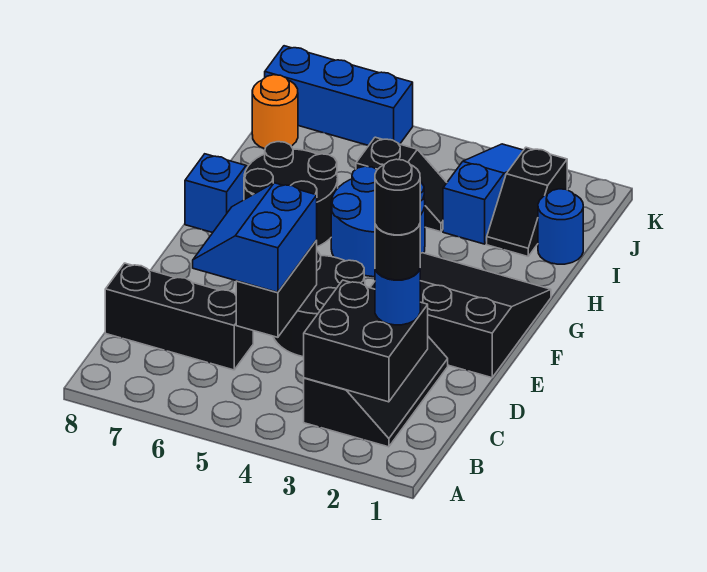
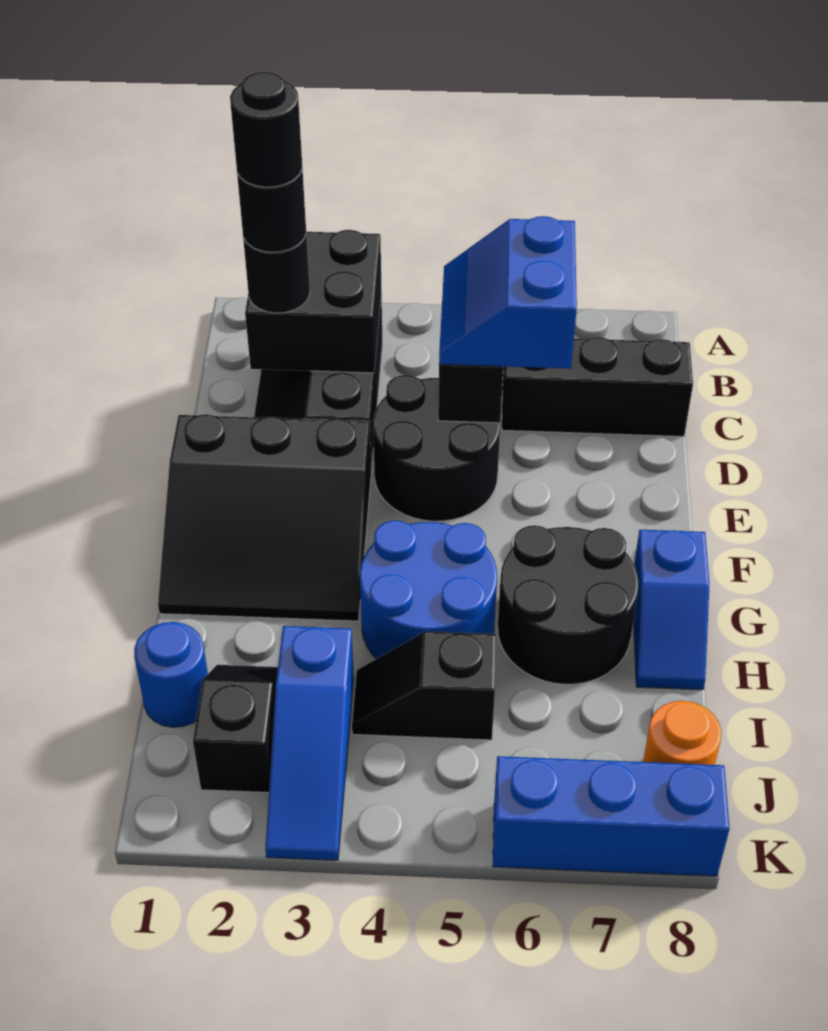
blue 1x1 round brick [375,269,420,325] -> black 1x1 round brick [243,235,310,313]
blue 2x2 slope [193,183,317,292] -> blue 2x2 slope turned to [439,216,577,369]

